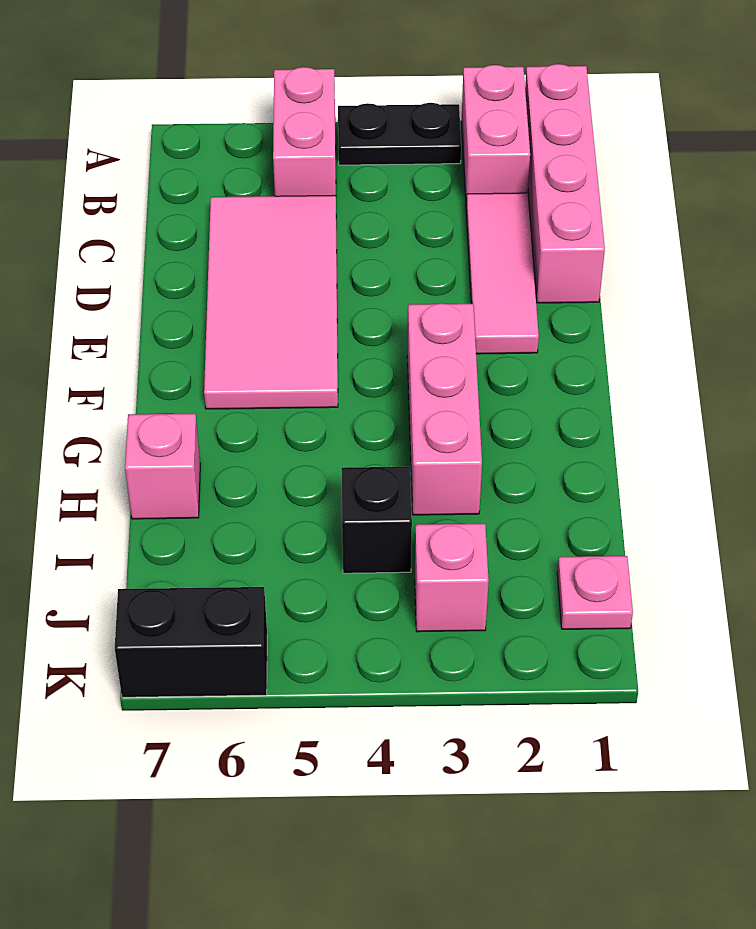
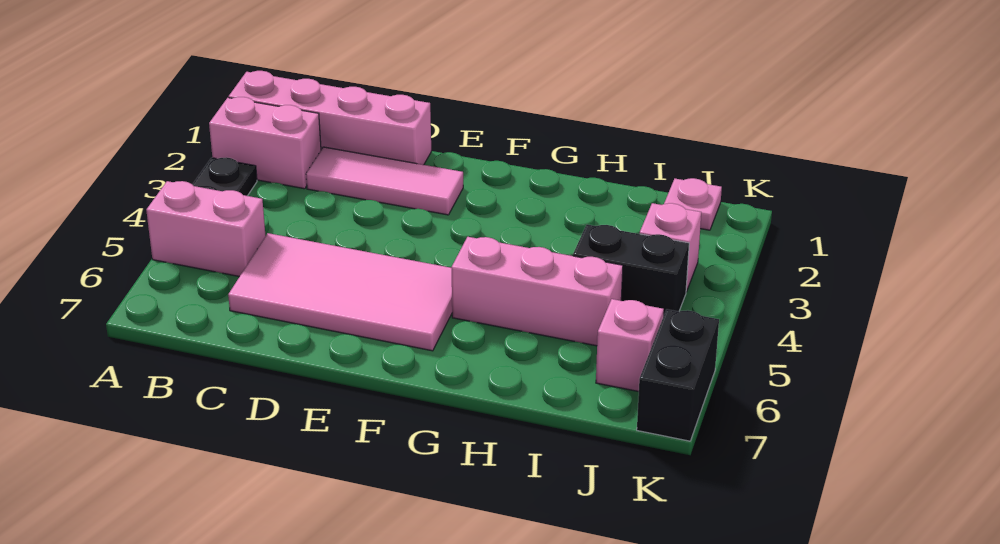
pink 1x3 brick [407,303,482,515] -> pink 1x3 brick moved to [451,237,623,346]
pink 1x1 brick [125,414,200,519] -> pink 1x1 brick moved to [596,299,664,392]
black 1x1 brick [341,467,412,573] -> black 1x2 brick [573,225,689,316]

